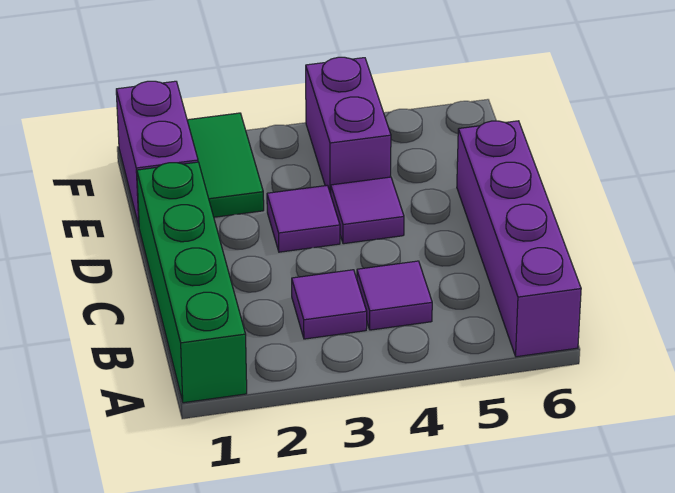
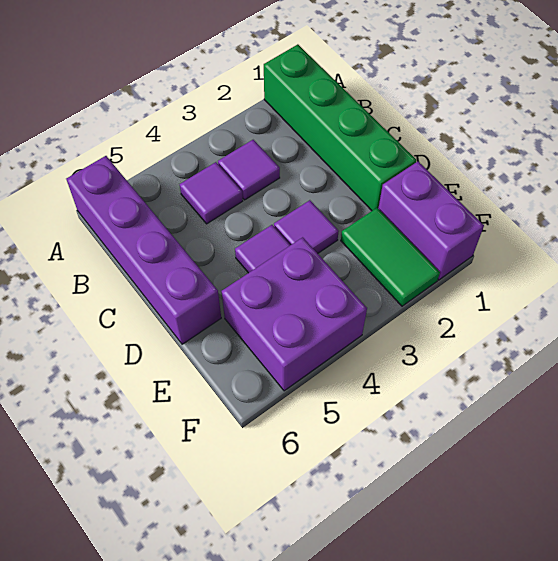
purple 1x2 brick [306,57,391,194] -> purple 2x2 brick [222,237,367,391]

